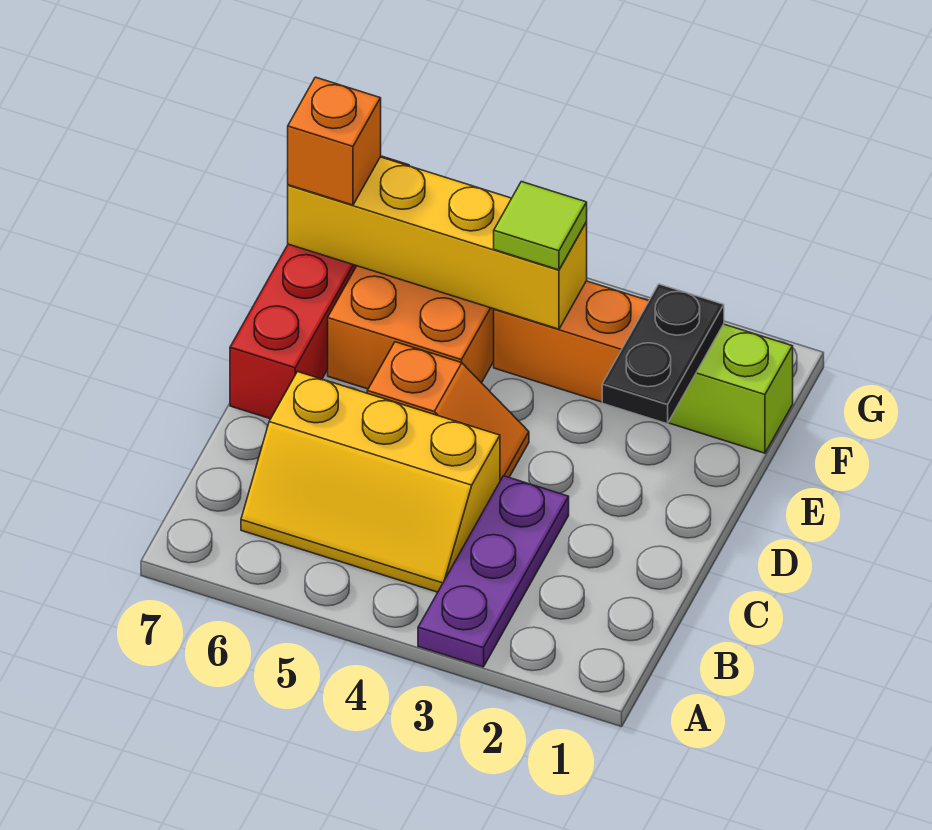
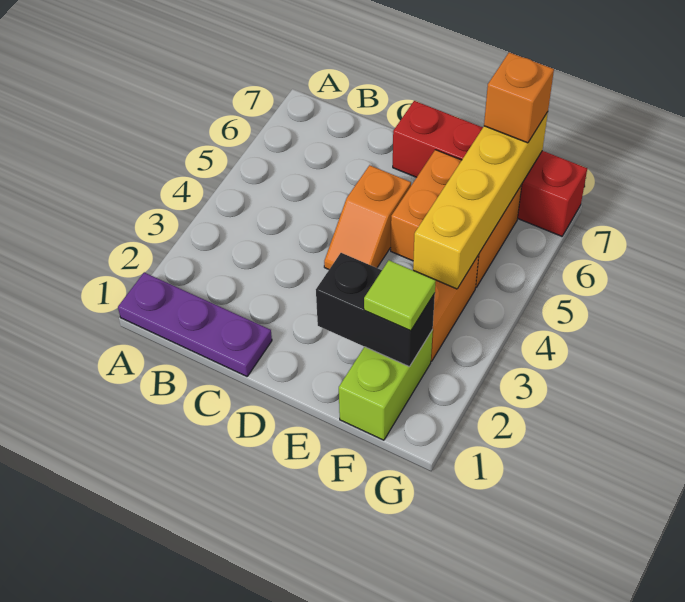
purple 1x3 plate [418,476,569,667] -> purple 1x3 plate moved to [118,273,272,376]
yellow 2x3 slope [241,372,500,592] -> none
black 1x2 plate [602,284,724,424] -> black 1x2 brick [316,253,435,367]
lime 1x1 tile [494,182,587,270] -> lime 1x1 tile moved to [364,260,436,331]

